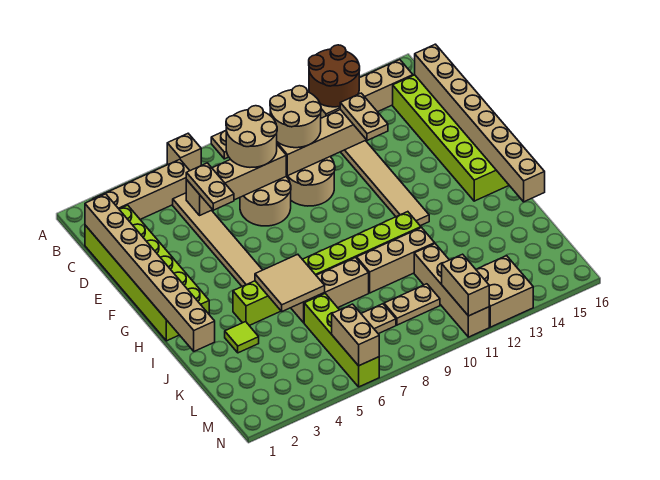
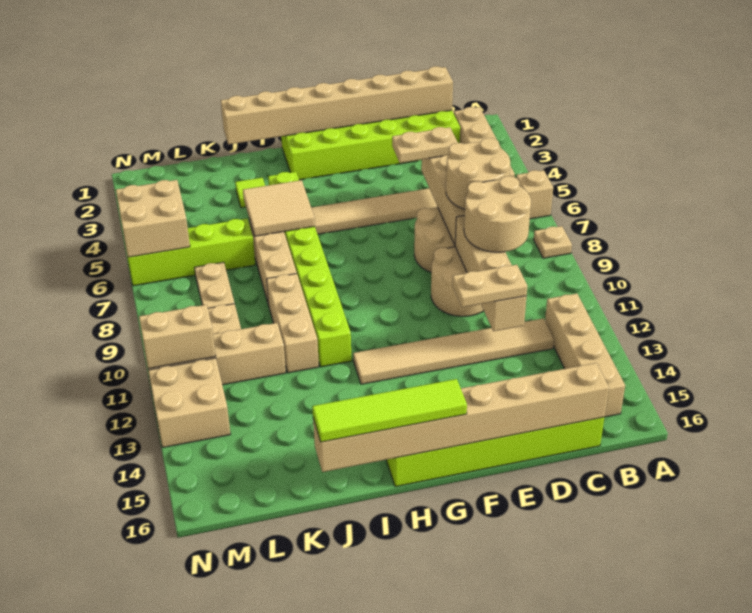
brown 2x2 round brick [309,45,360,107] -> none
none -> lime 1x4 tile [312,379,467,442]
tan 1x2 brick [332,304,379,366] -> tan 2x2 brick [116,180,190,257]

